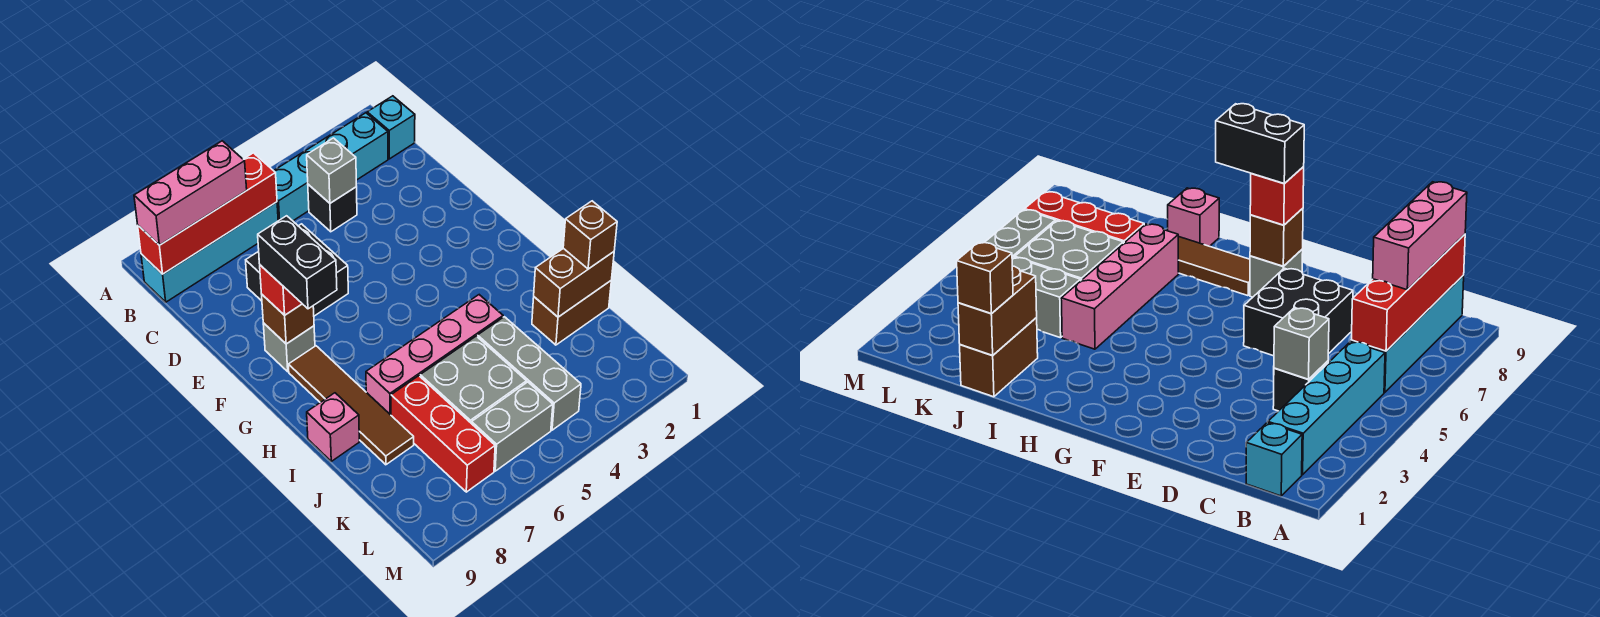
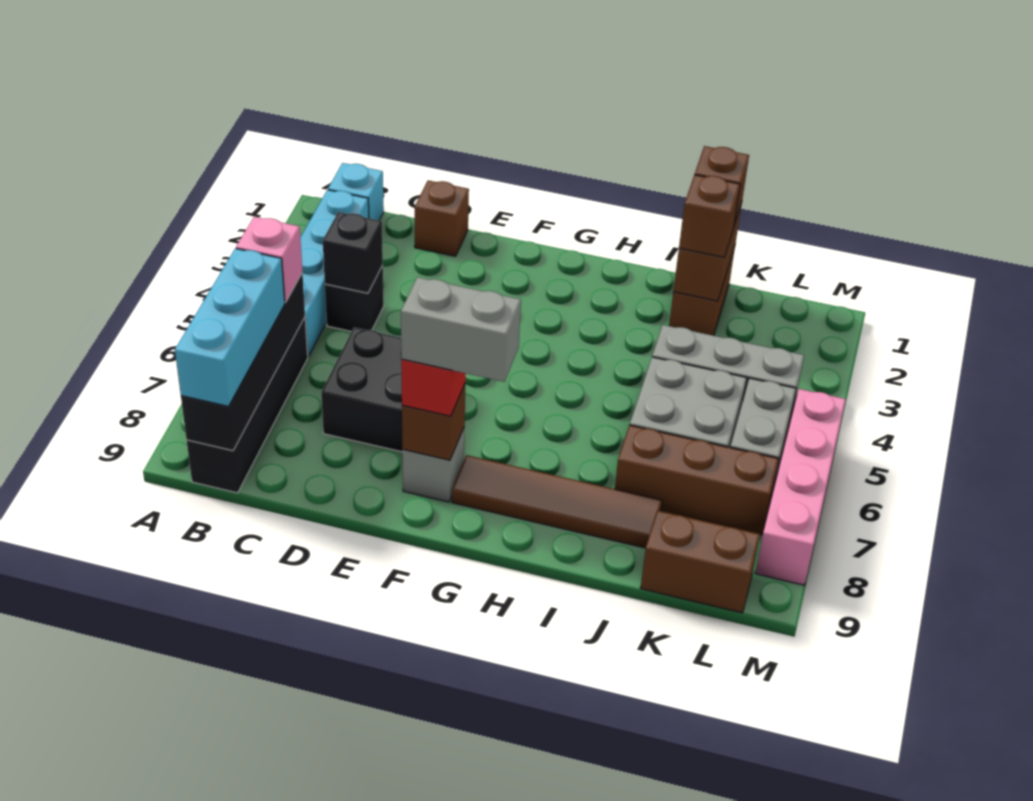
cyan 1x4 brick [141,202,278,302] -> black 1x4 brick [187,318,308,493]
red 1x4 brick [138,153,277,274] -> black 1x4 brick [181,273,305,451]
pink 1x3 brick [134,141,247,245] -> cyan 1x3 brick [175,248,285,406]
grey 1x1 brick [307,138,356,203] -> black 1x1 brick [323,212,383,293]
none -> brown 1x1 brick [415,180,469,256]
black 1x2 brick [258,216,337,309] -> grey 1x2 brick [401,277,521,382]
pink 1x4 brick [366,295,503,415] -> pink 1x4 brick moved to [755,389,846,585]
pink 1x1 brick [307,393,359,461] -> pink 1x1 brick moved to [236,217,302,303]
none -> brown 1x1 brick [679,175,740,257]
red 1x3 brick [391,376,495,492] -> brown 1x3 brick [615,425,779,535]
none -> brown 1x2 brick [640,510,760,613]

